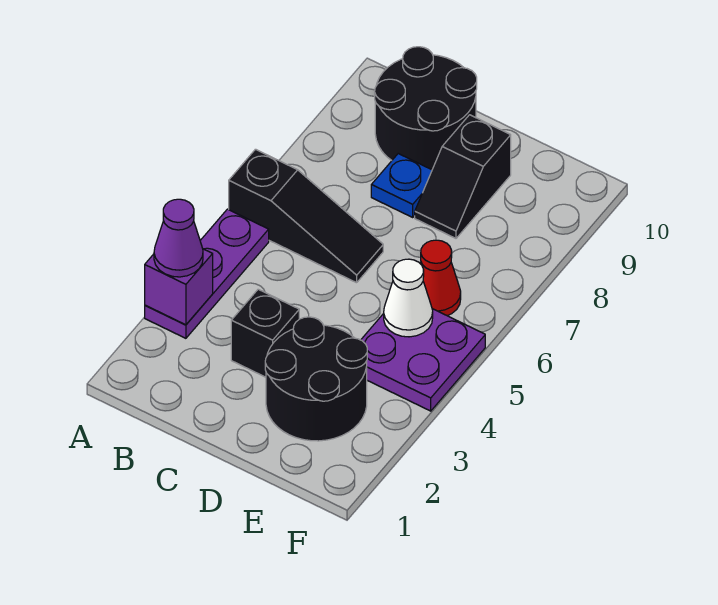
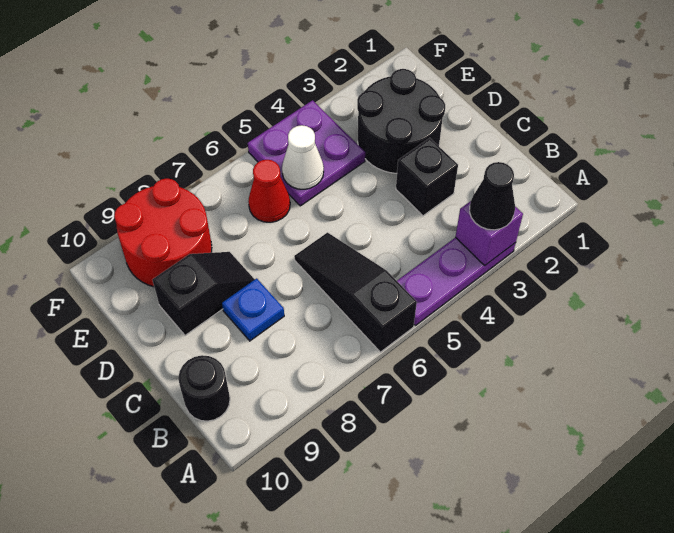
purple 1x1 cone [154,199,203,277] -> black 1x1 cone [470,162,515,230]
black 2x2 round brick [375,47,477,170] -> black 1x1 round brick [178,355,230,421]
none -> red 2x2 round brick [114,179,212,287]

